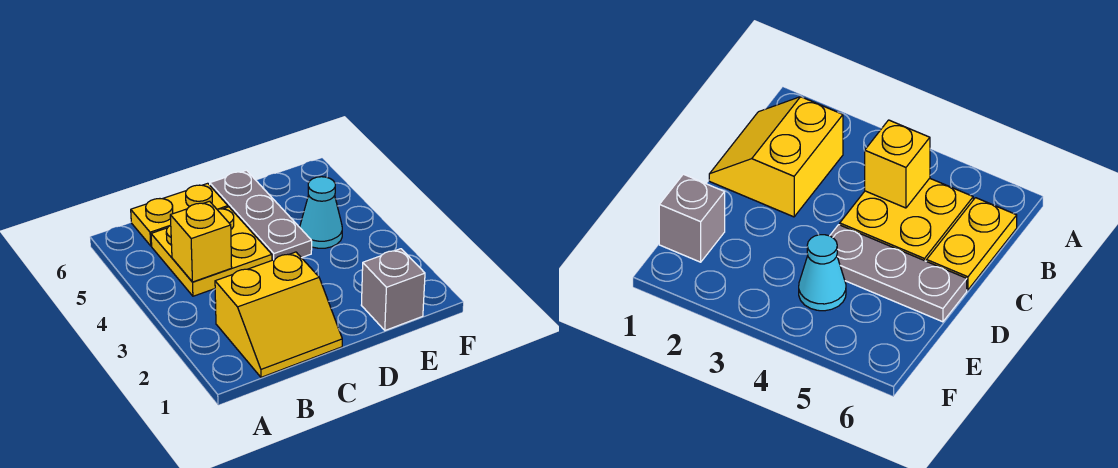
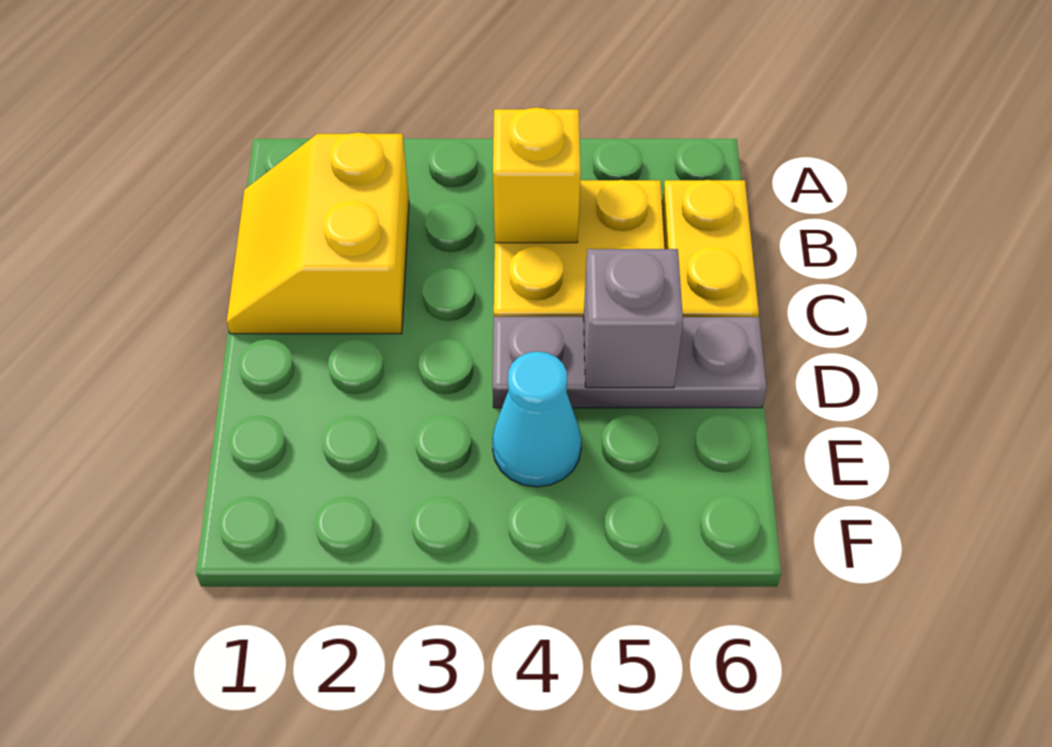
grey 1x1 brick [361,249,425,330] -> grey 1x1 brick moved to [584,249,683,388]

